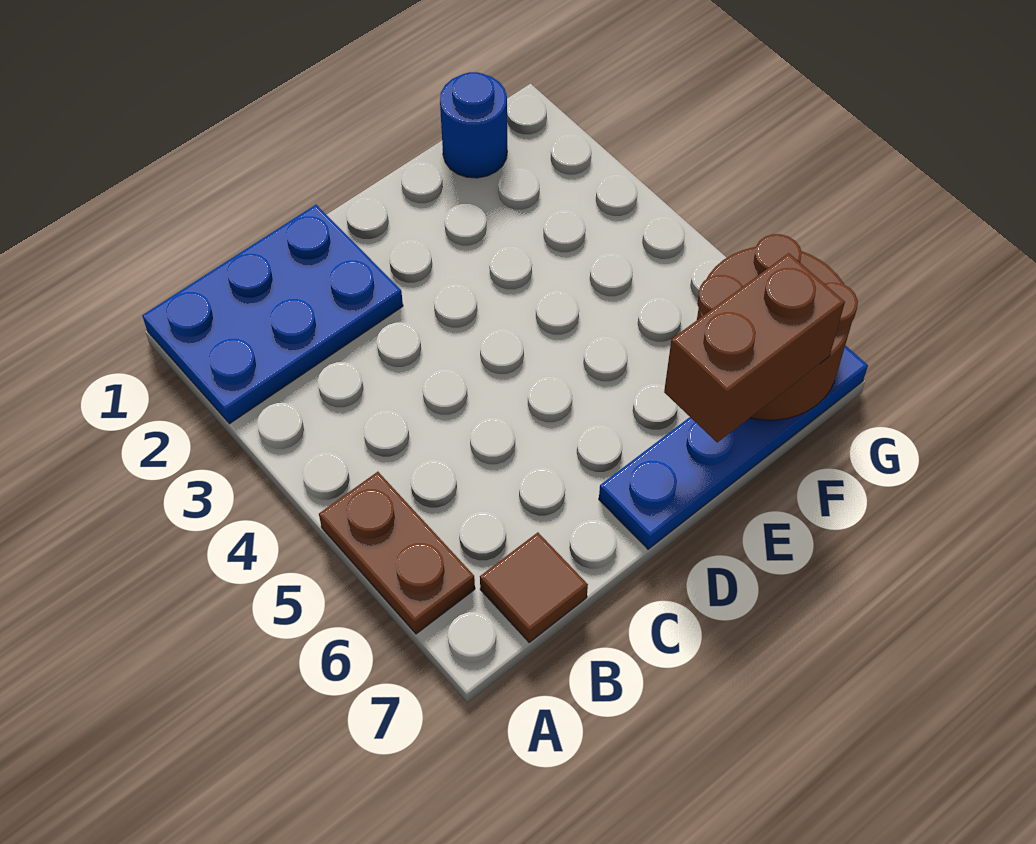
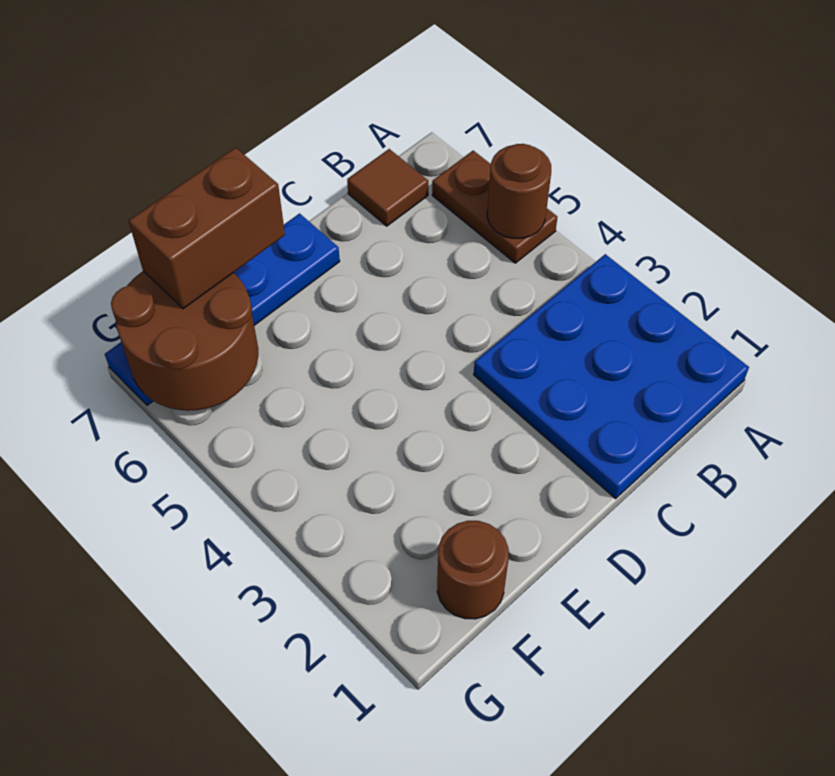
blue 2x3 plate [142,205,403,424] -> blue 3x3 plate [474,254,749,499]
none -> brown 1x1 round brick [487,144,551,238]
blue 1x1 round brick [440,72,507,178] -> brown 1x1 round brick [437,521,509,619]

